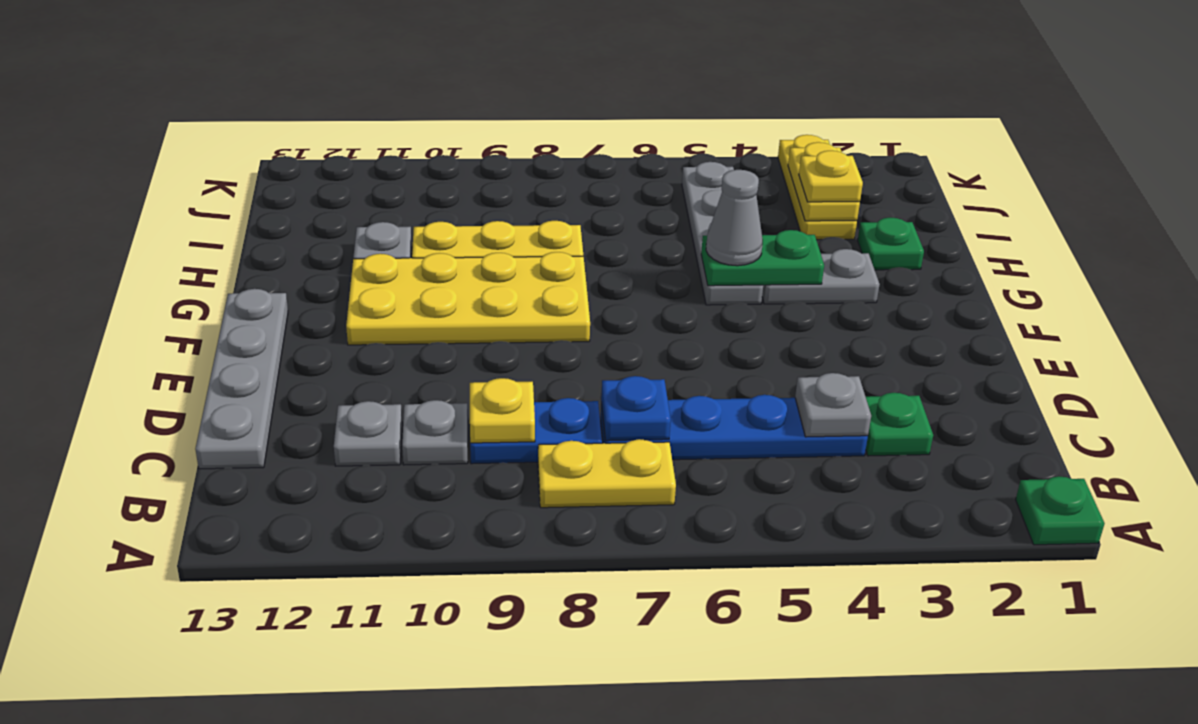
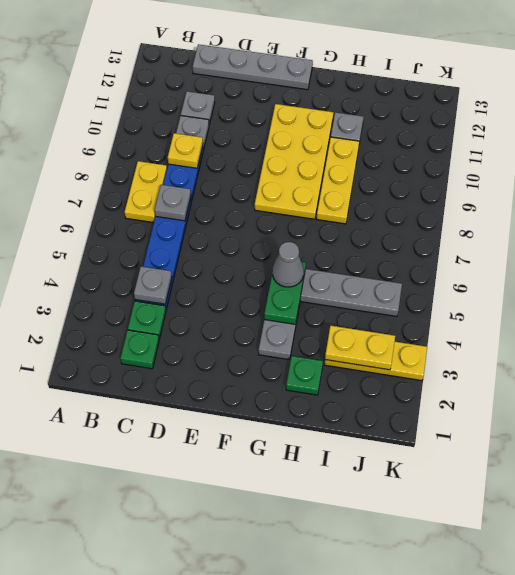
green 1x1 plate [1016,476,1105,545] -> green 1x1 plate moved to [121,330,159,369]
blue 1x1 plate [601,376,671,441] -> grey 1x1 plate [155,185,191,221]
yellow 1x1 plate [799,151,863,202] -> none

